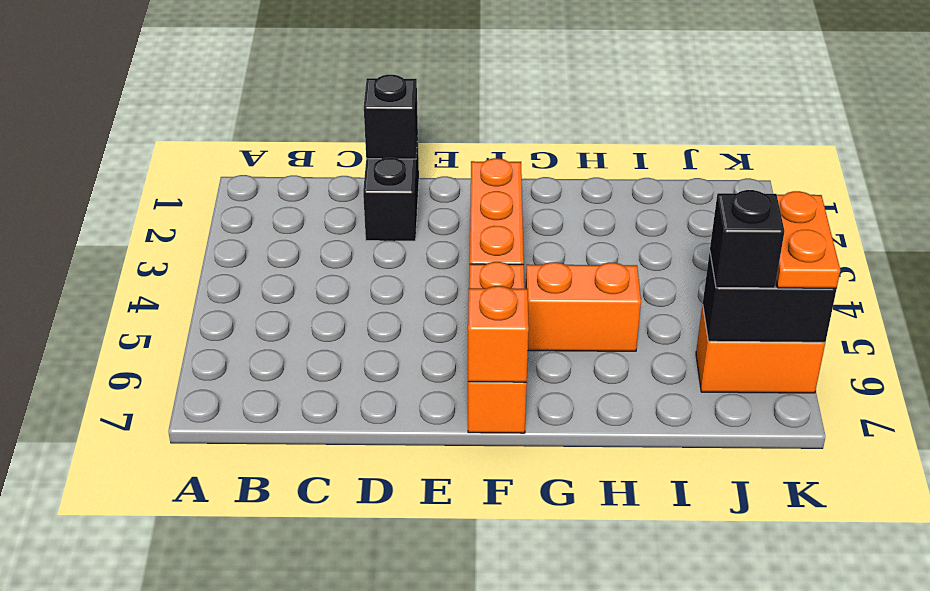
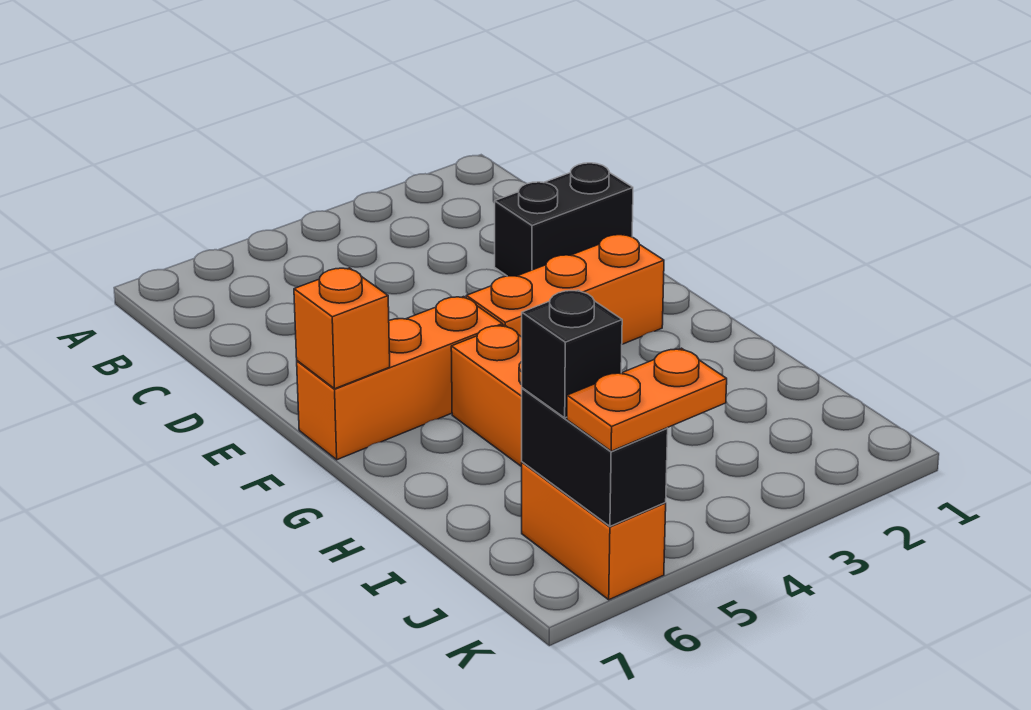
black 1x1 brick [364,75,418,159] -> none

